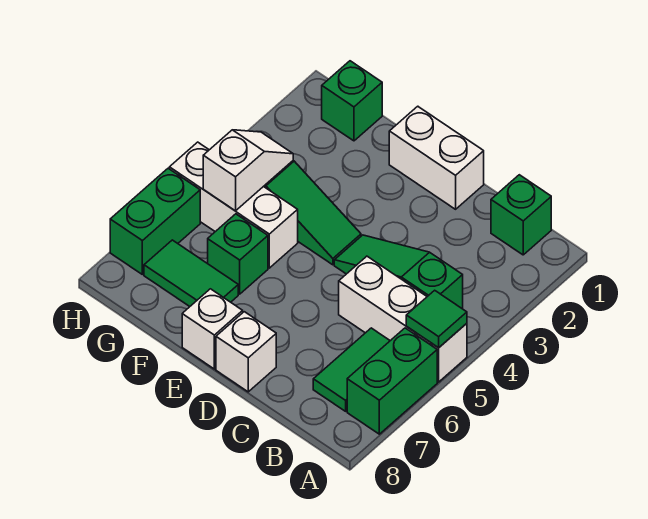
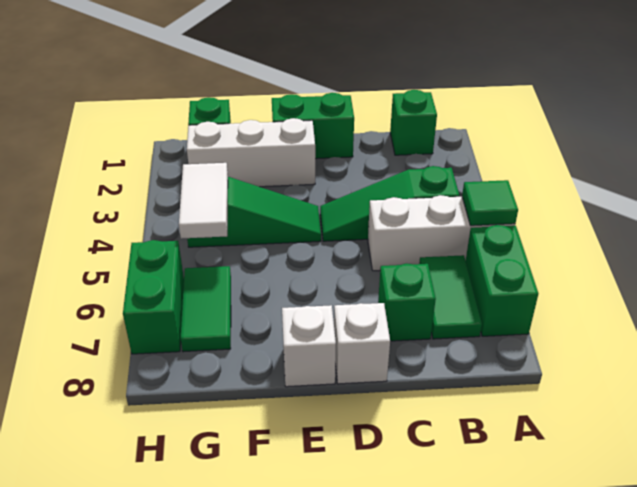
white 1x2 brick [389,106,484,209] -> green 1x2 brick [272,93,354,159]
white 1x3 brick [169,142,298,268] -> white 1x3 brick moved to [187,118,315,187]
green 1x1 brick [208,214,268,294] -> green 1x1 brick moved to [378,263,436,341]
green 1x2 tile [144,240,238,306] -> green 1x2 tile turned to [181,266,231,352]
white 1x2 slope [203,130,293,211] -> white 1x2 tile [179,163,228,239]

